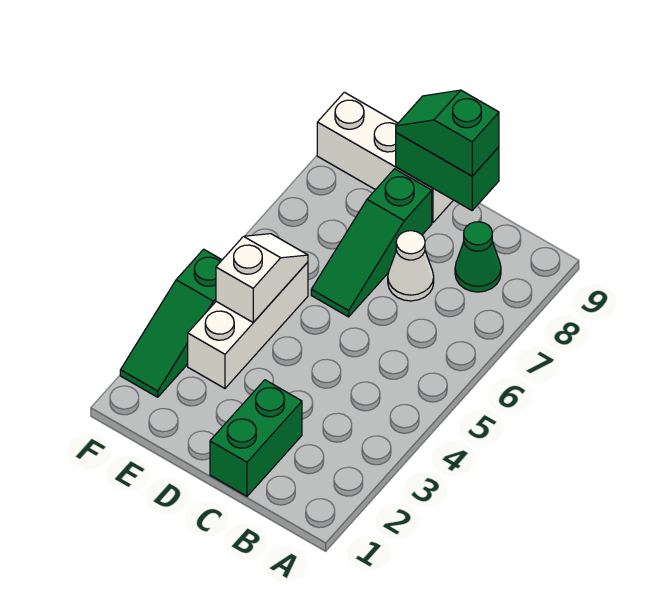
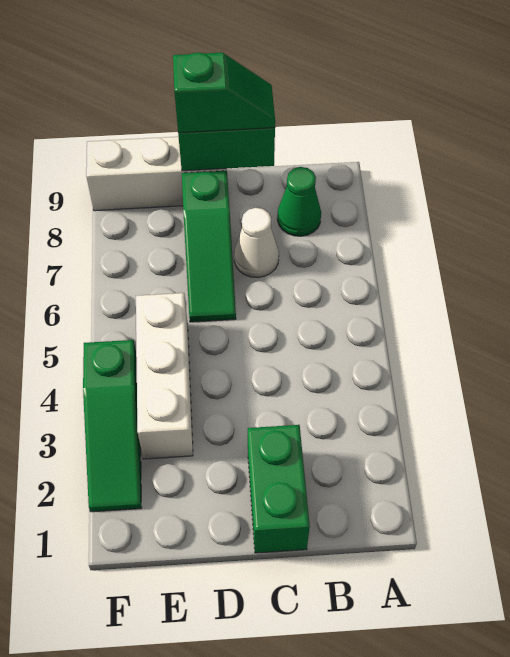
green 1x2 slope [396,90,499,176] -> green 1x2 slope turned to [173,52,275,133]
white 1x2 slope [216,234,308,322] -> none

